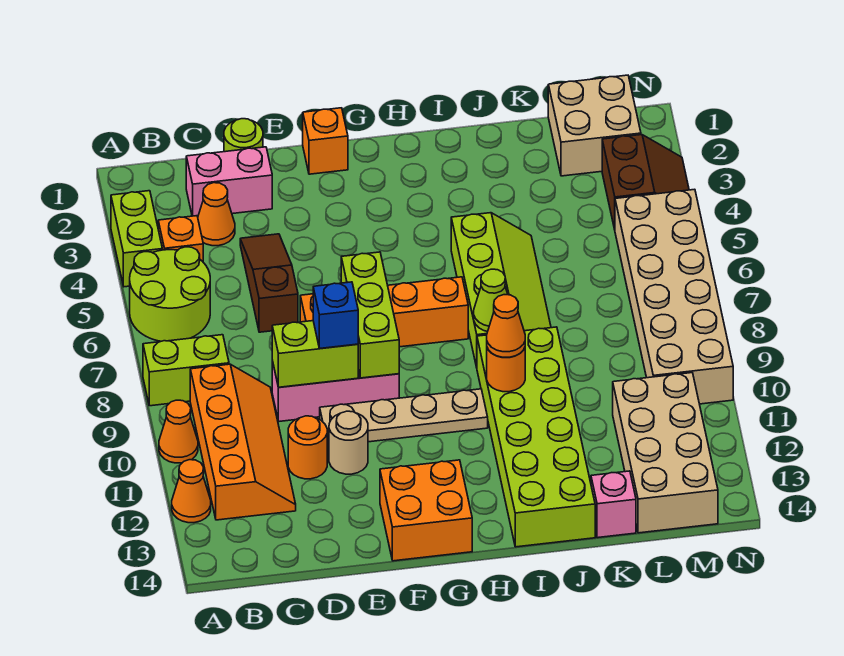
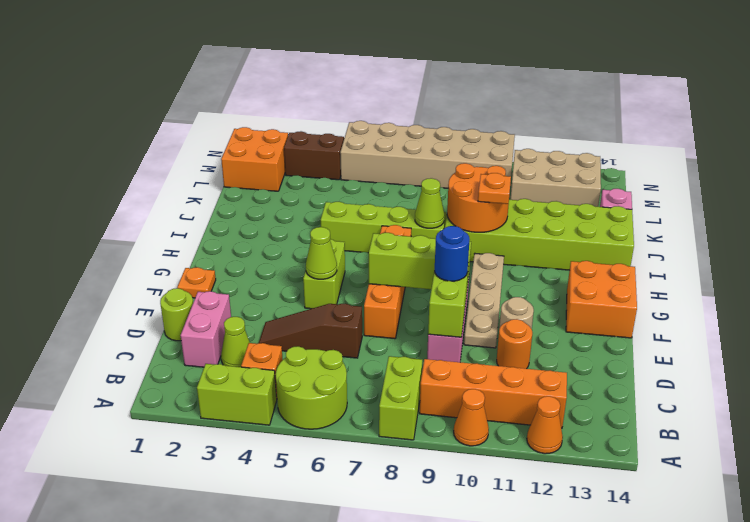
orange 1x1 cone [198,183,235,246] -> lime 1x1 cone [221,317,250,367]
blue 1x1 brick [313,282,358,348] -> blue 1x1 round brick [435,226,470,281]
orange 1x1 brick [303,108,348,174] -> orange 1x1 plate [177,267,216,298]
none -> lime 1x2 brick [303,239,345,309]
none -> lime 1x1 cone [306,227,337,279]
orange 1x1 round brick [487,348,525,392] -> orange 2x2 round brick [447,163,509,232]
orange 1x1 cone [487,295,525,357] -> orange 1x1 plate [478,173,511,204]
tan 2x2 brick [548,75,641,176] -> orange 2x2 brick [221,127,288,191]
tan 2x4 brick [613,373,718,533] -> tan 2x3 brick [510,149,601,207]

